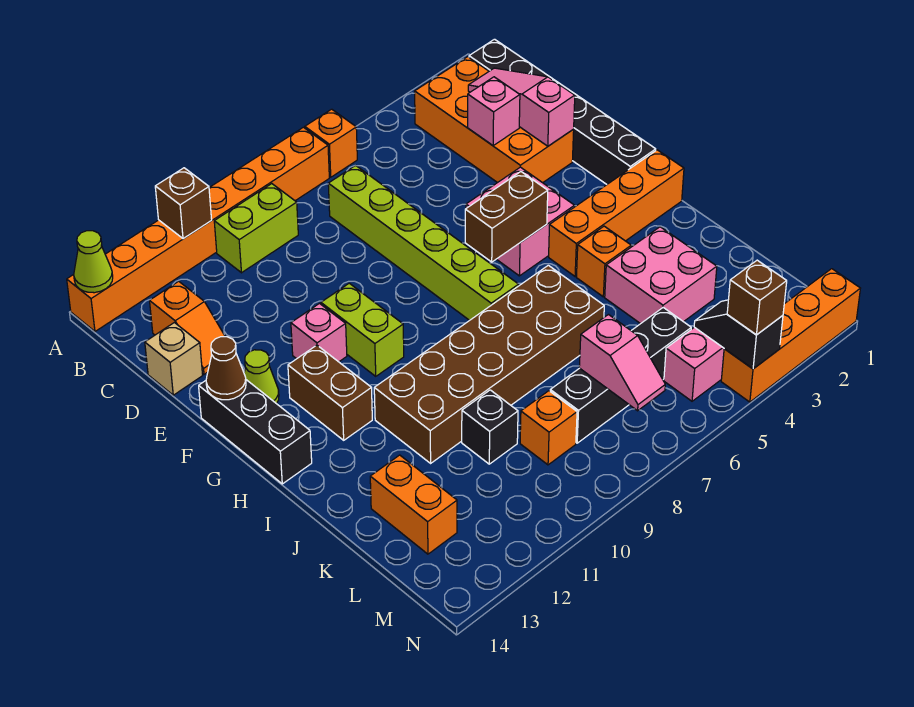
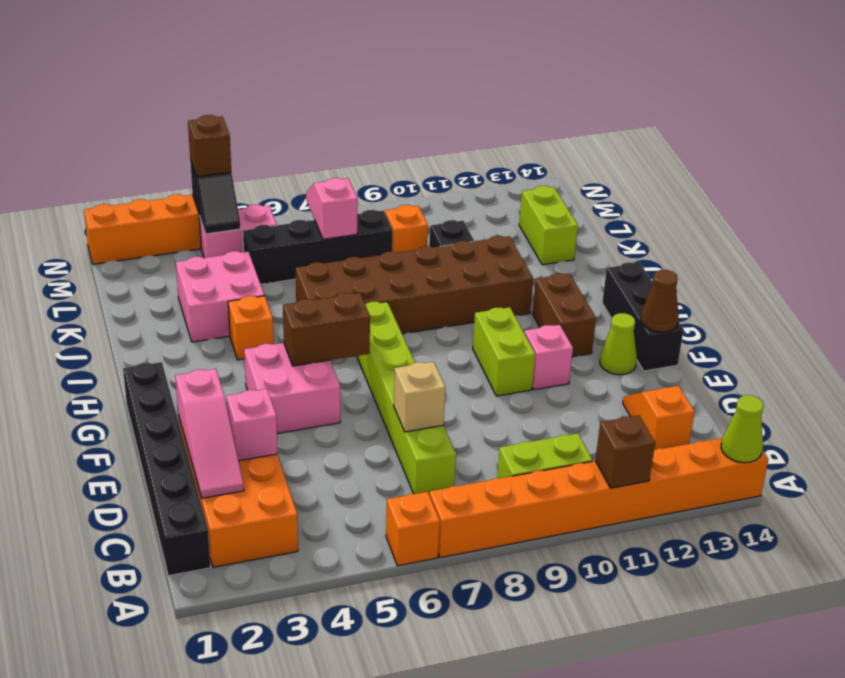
tan 1x1 brick [145,323,203,395] -> tan 1x1 brick moved to [394,362,446,432]
orange 1x4 brick [549,150,684,276] -> none
orange 1x2 brick [370,455,457,554] -> lime 1x2 brick [519,186,578,265]

